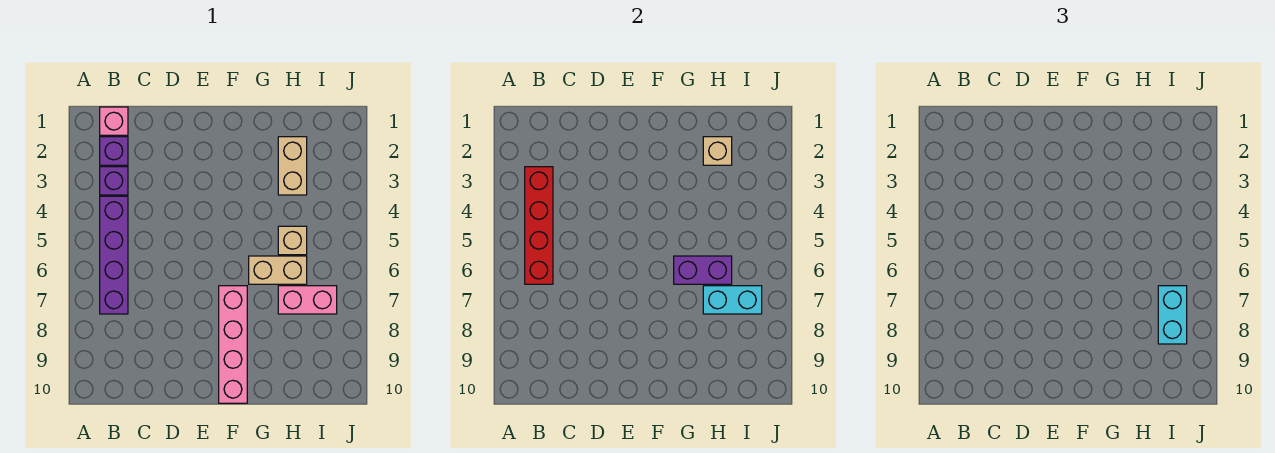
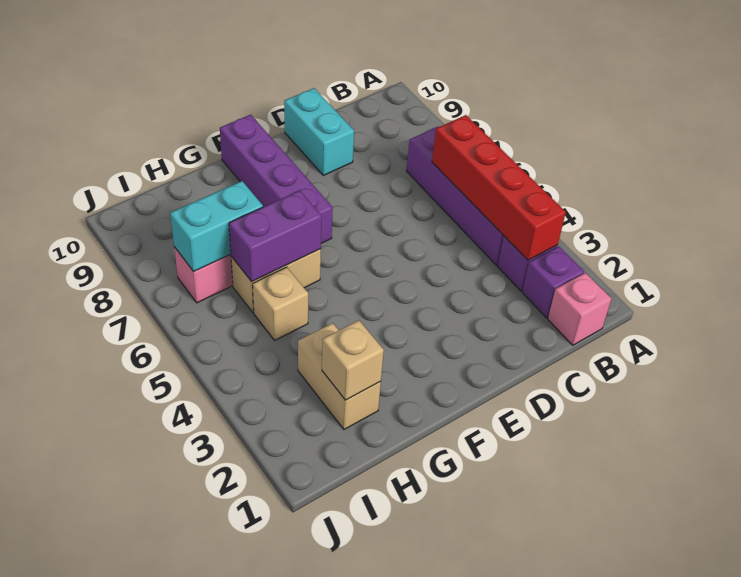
pink 1x4 brick [219,286,247,403] -> purple 1x4 brick [220,115,333,243]
cyan 1x2 brick [1158,286,1187,344] -> cyan 1x2 brick moved to [284,88,354,175]

